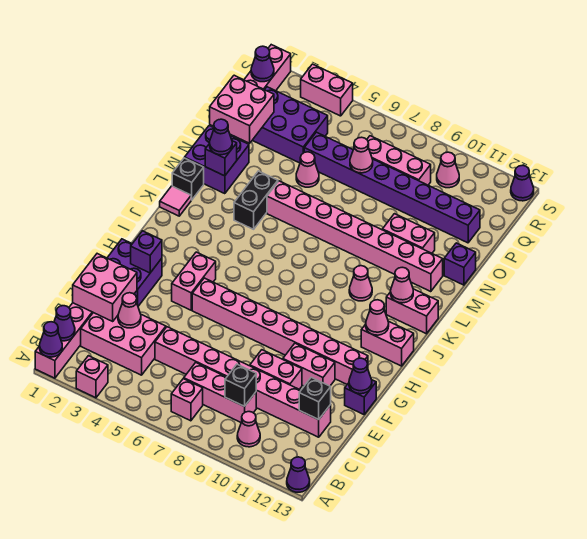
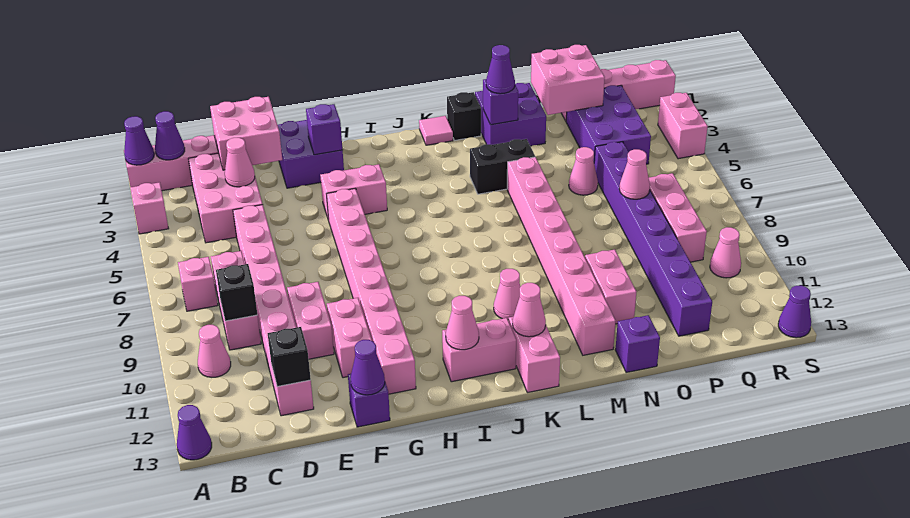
pink 1x2 brick [361,321,414,366] -> pink 1x2 brick turned to [442,318,516,382]
purple 1x1 cone [251,46,274,82] -> none

